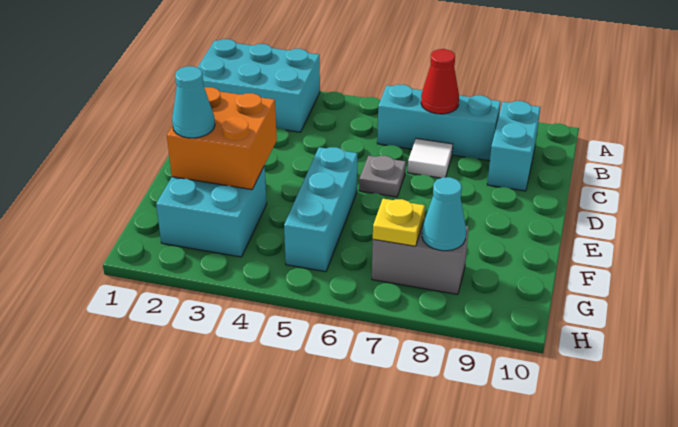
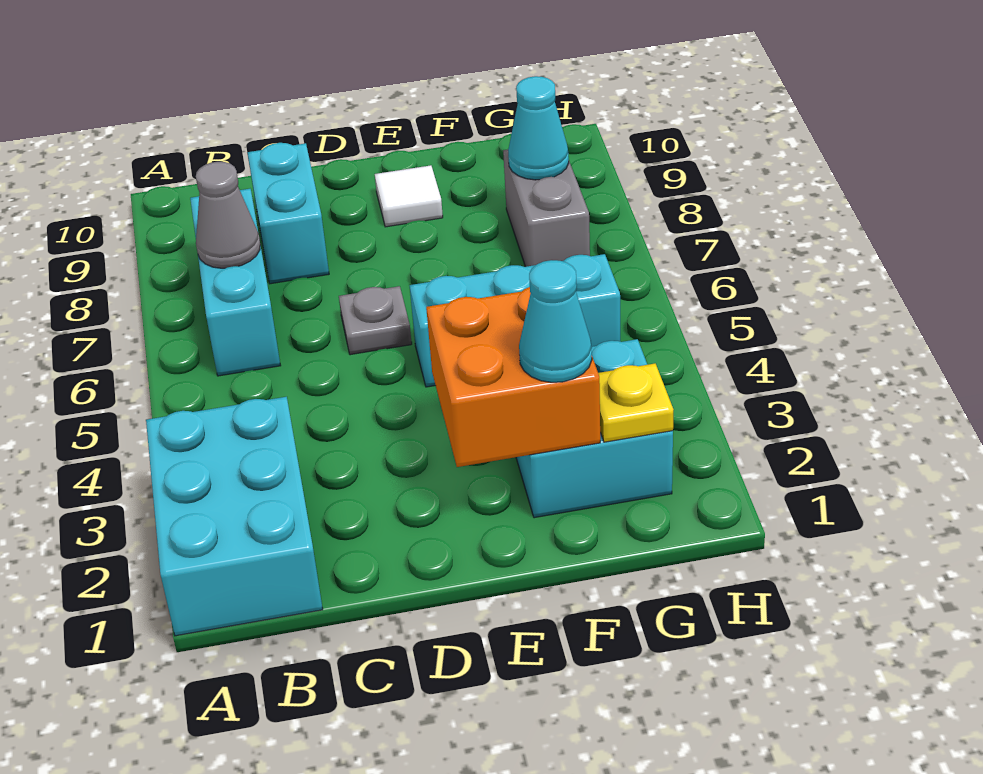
red 1x1 cone [421,49,459,114] -> grey 1x1 cone [196,162,260,268]
cyan 1x2 brick [487,101,540,191] -> cyan 1x2 brick turned to [247,143,329,284]
white 1x1 tile [408,138,453,178] -> white 1x1 tile moved to [375,165,443,227]
yellow 1x1 plate [373,199,425,246] -> yellow 1x1 plate moved to [598,364,674,442]

